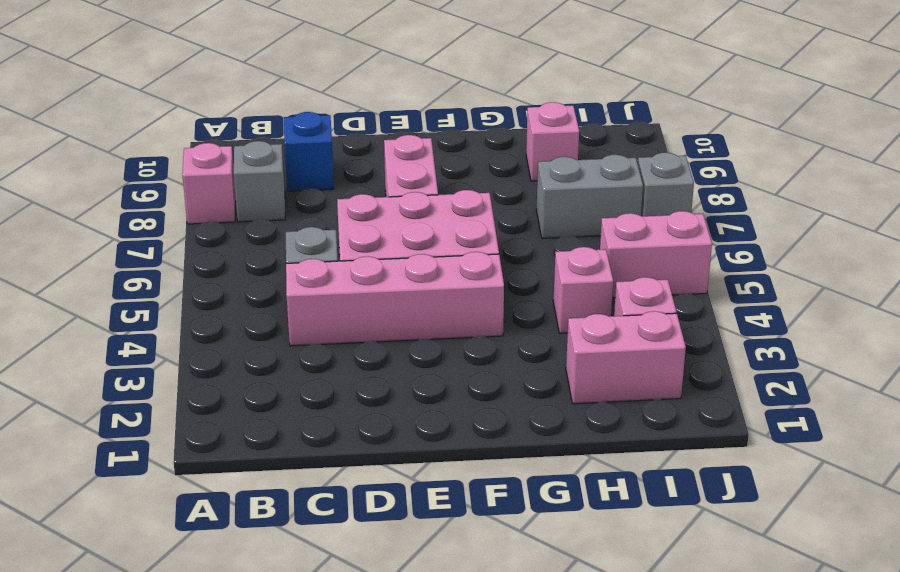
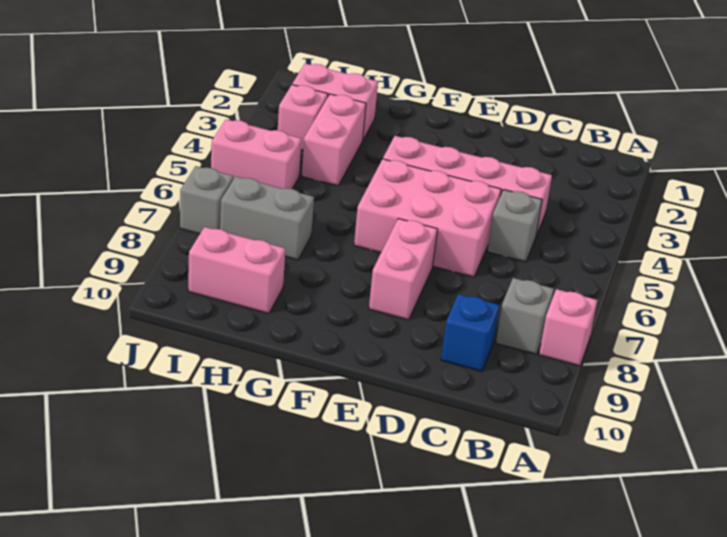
pink 1x1 brick [553,247,613,333] -> pink 1x2 brick [302,94,366,186]
pink 1x1 brick [526,102,579,181] -> pink 1x2 brick [188,227,285,314]

